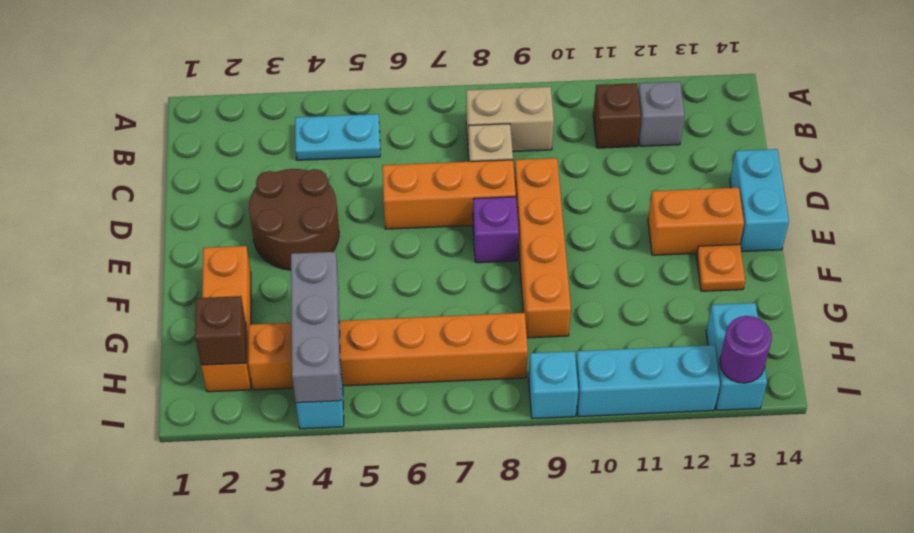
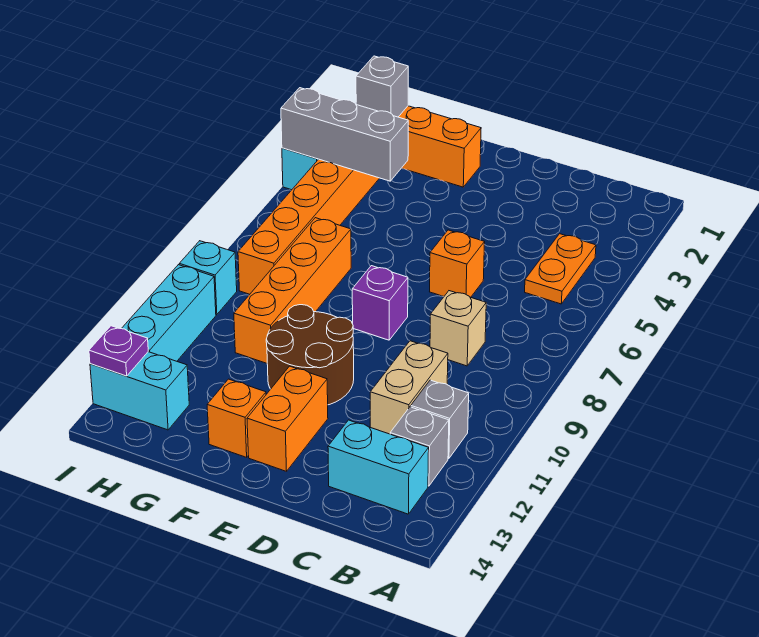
cyan 1x2 plate [295,114,380,160] -> orange 1x2 plate [525,234,596,304]
tan 1x2 brick [466,87,554,152] -> tan 1x2 brick moved to [370,341,448,434]
brown 1x1 brick [593,83,641,148] -> grey 1x1 brick [411,380,469,458]
brown 2x2 round brick [249,169,339,270] -> brown 2x2 round brick moved to [266,305,354,405]
orange 1x3 brick [382,160,516,229] -> orange 1x1 brick [430,230,485,297]
orange 1x4 brick [514,158,571,338] -> orange 1x4 brick turned to [234,218,351,363]
cyan 1x2 brick [730,149,789,252] -> cyan 1x2 brick moved to [328,420,429,514]
orange 1x1 plate [696,244,745,291] -> orange 1x1 brick [207,379,266,457]
brown 1x1 brick [195,296,246,365] -> grey 1x1 brick [356,56,408,117]
purple 1x1 round brick [720,316,772,383] -> purple 1x1 plate [89,326,148,376]

